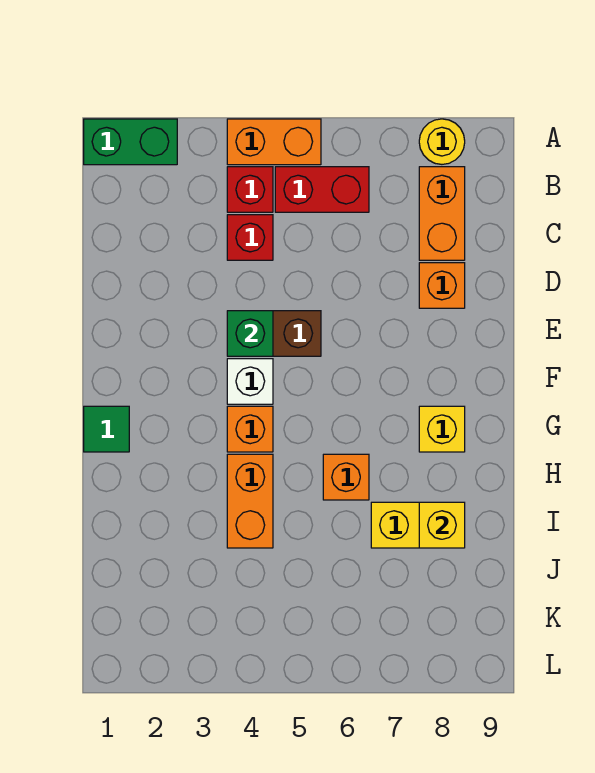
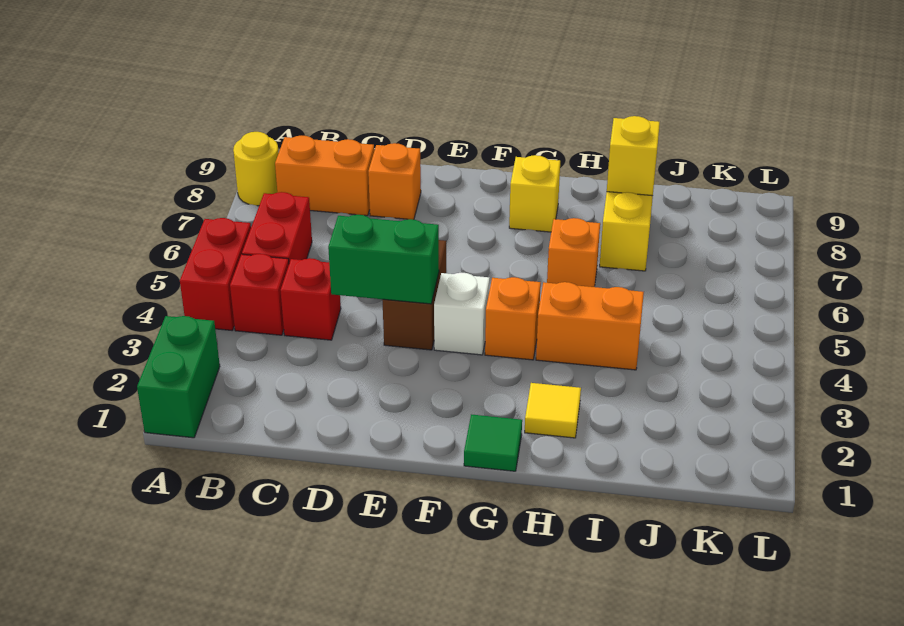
orange 1x2 brick [227,119,321,165] -> red 1x2 brick [180,218,251,330]
green 1x1 brick [227,311,273,356] -> green 1x2 brick [328,215,439,304]
none -> yellow 1x1 tile [525,383,581,438]

